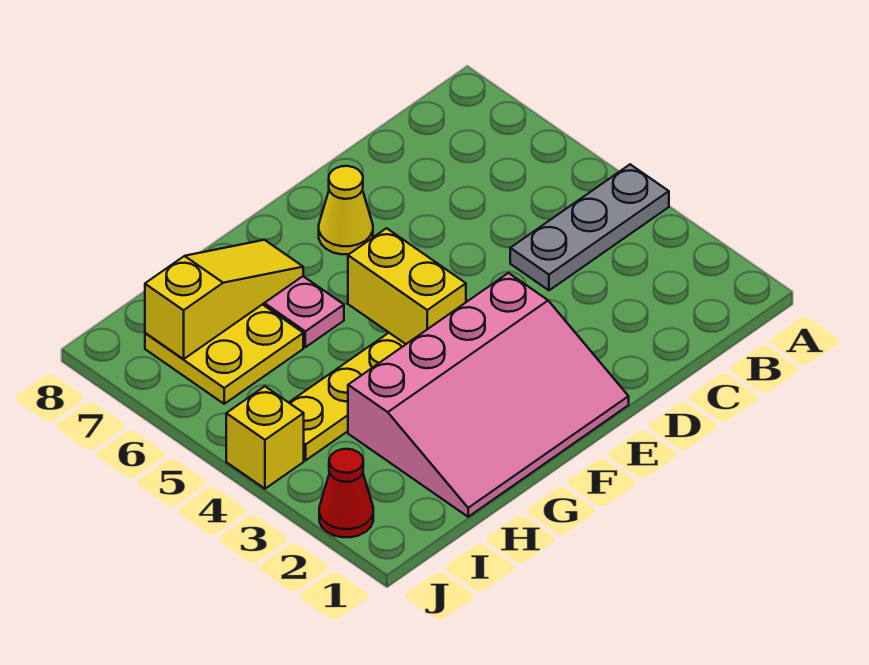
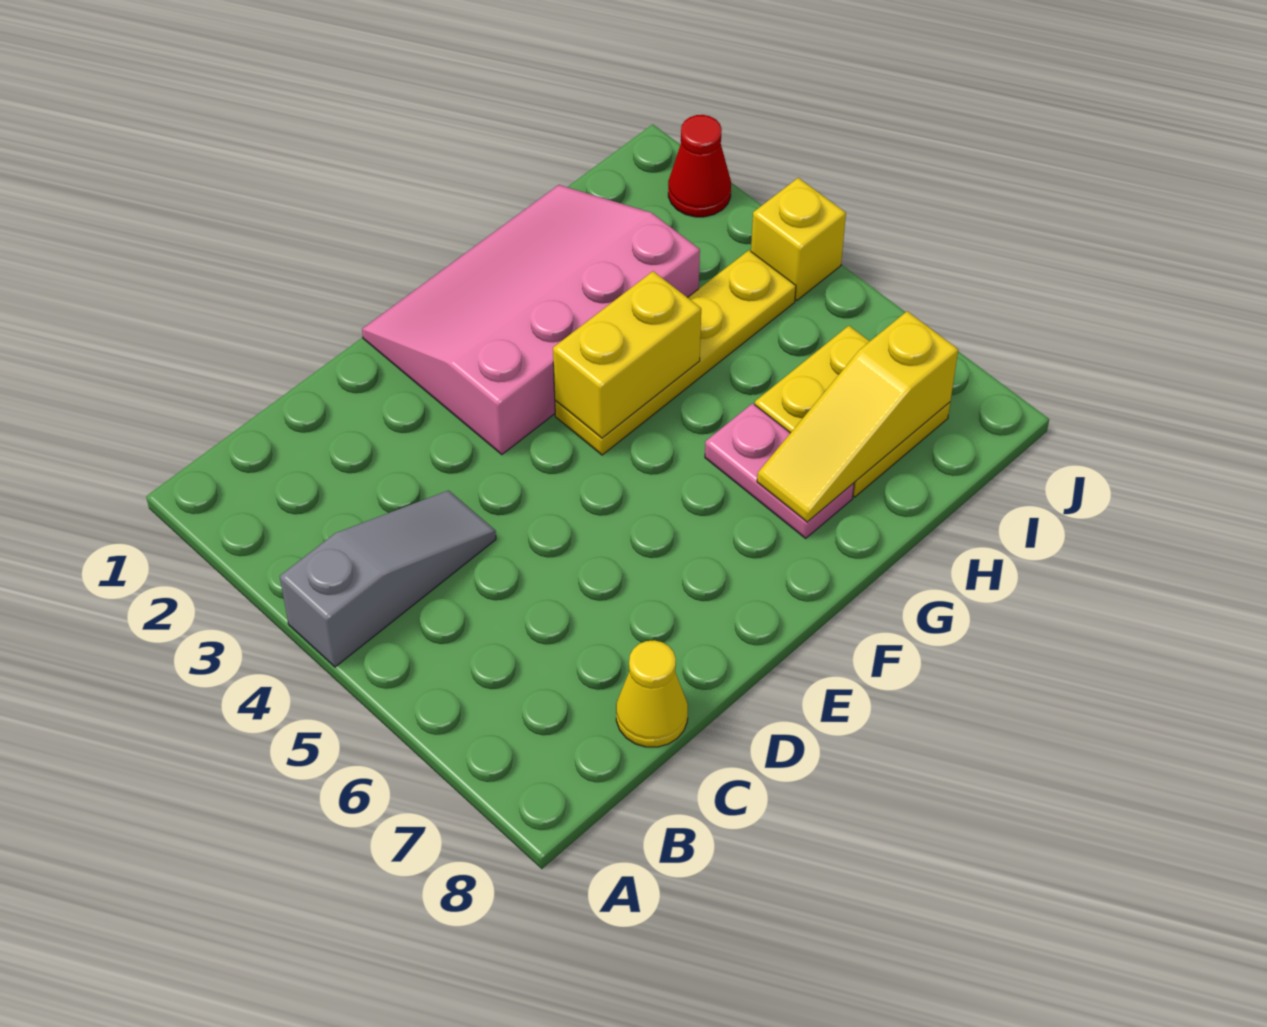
grey 1x3 plate [510,164,669,290] -> grey 1x3 slope [280,491,496,667]
yellow 1x1 cone [319,166,373,254] -> yellow 1x1 cone moved to [616,640,688,747]
yellow 1x2 brick [348,228,466,344] -> yellow 1x2 brick turned to [553,271,701,438]

